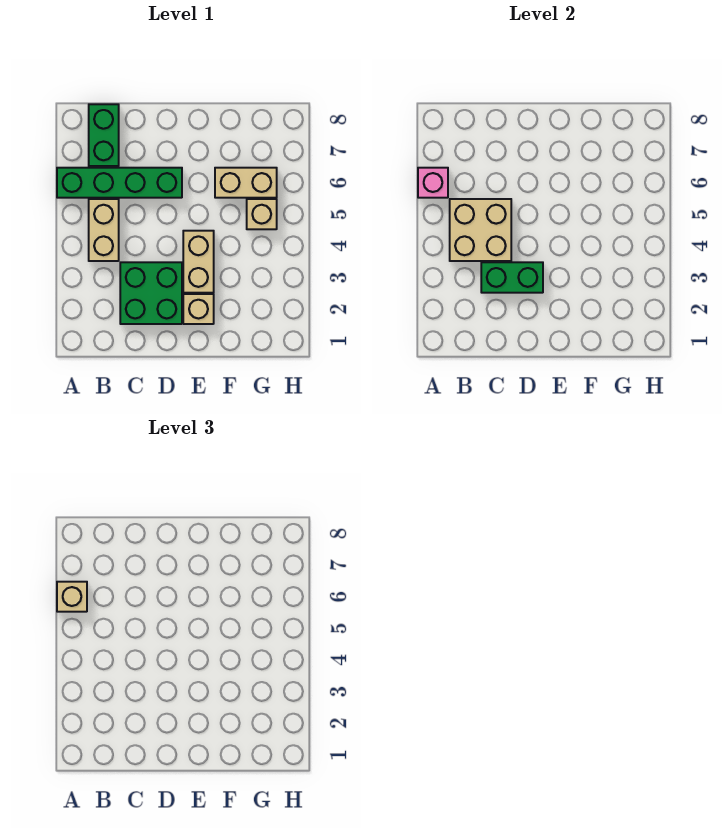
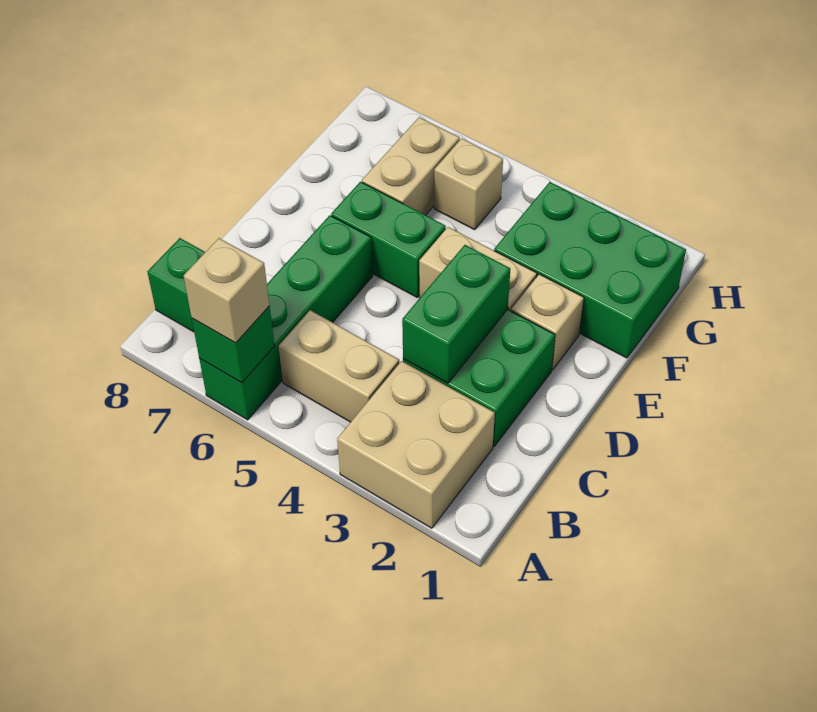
pink 1x1 brick [418,168,448,198] -> green 1x1 brick [192,306,275,383]
tan 2x2 brick [450,199,511,261] -> tan 2x2 brick moved to [337,361,495,528]
none -> green 1x2 brick [331,182,446,297]
none -> green 2x3 brick [494,182,686,358]

